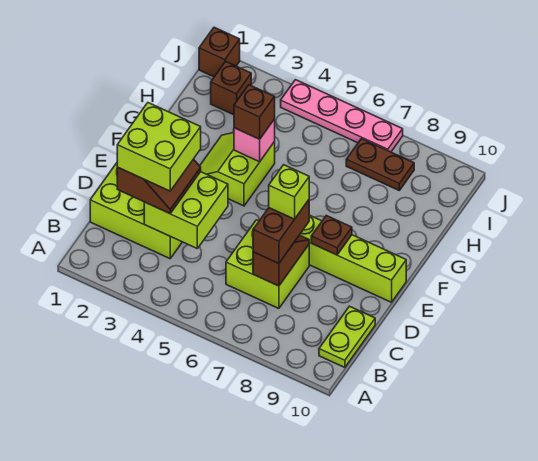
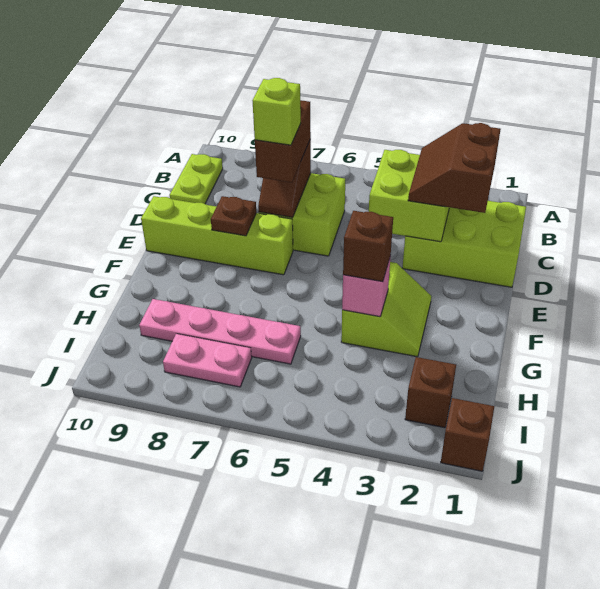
lime 2x2 brick [117,103,201,191] -> none
brown 1x2 plate [346,139,414,190] -> pink 1x2 plate [163,334,252,387]
pink 1x4 plate [281,80,403,152] -> pink 1x4 plate moved to [139,299,301,364]

